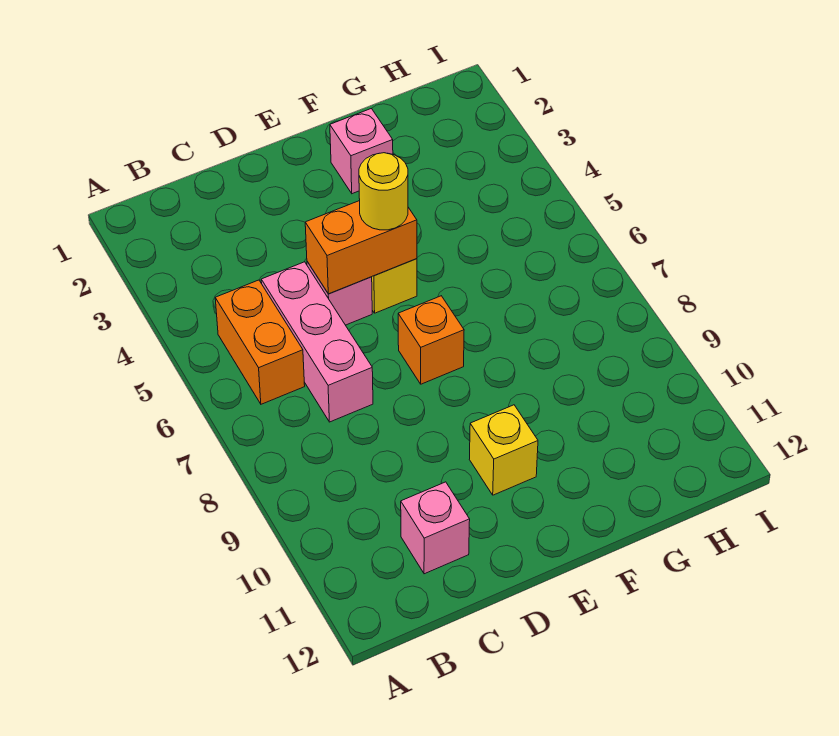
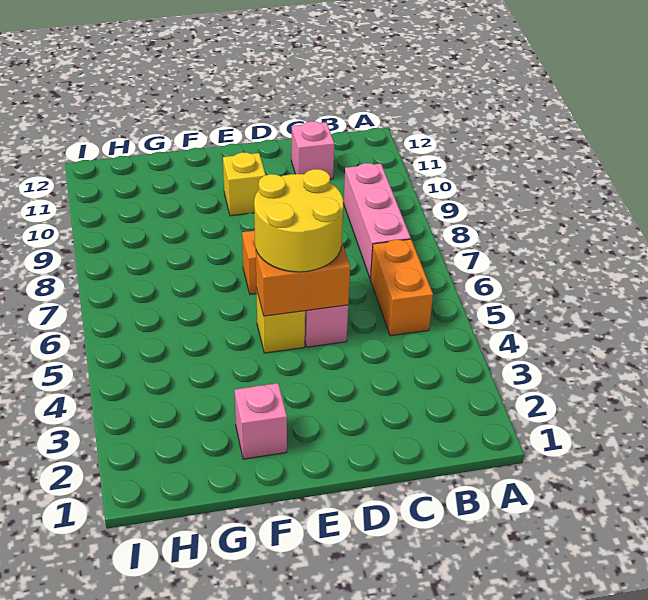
pink 1x3 brick [261,262,373,422] -> pink 1x3 brick moved to [344,163,411,279]
yellow 1x1 round brick [359,153,408,230] -> yellow 2x2 round brick [254,169,343,272]

